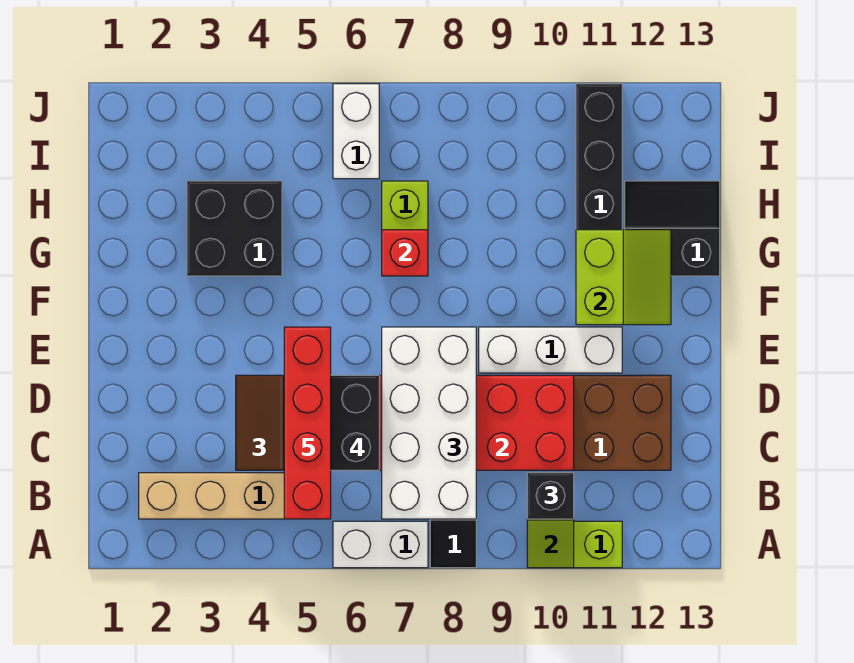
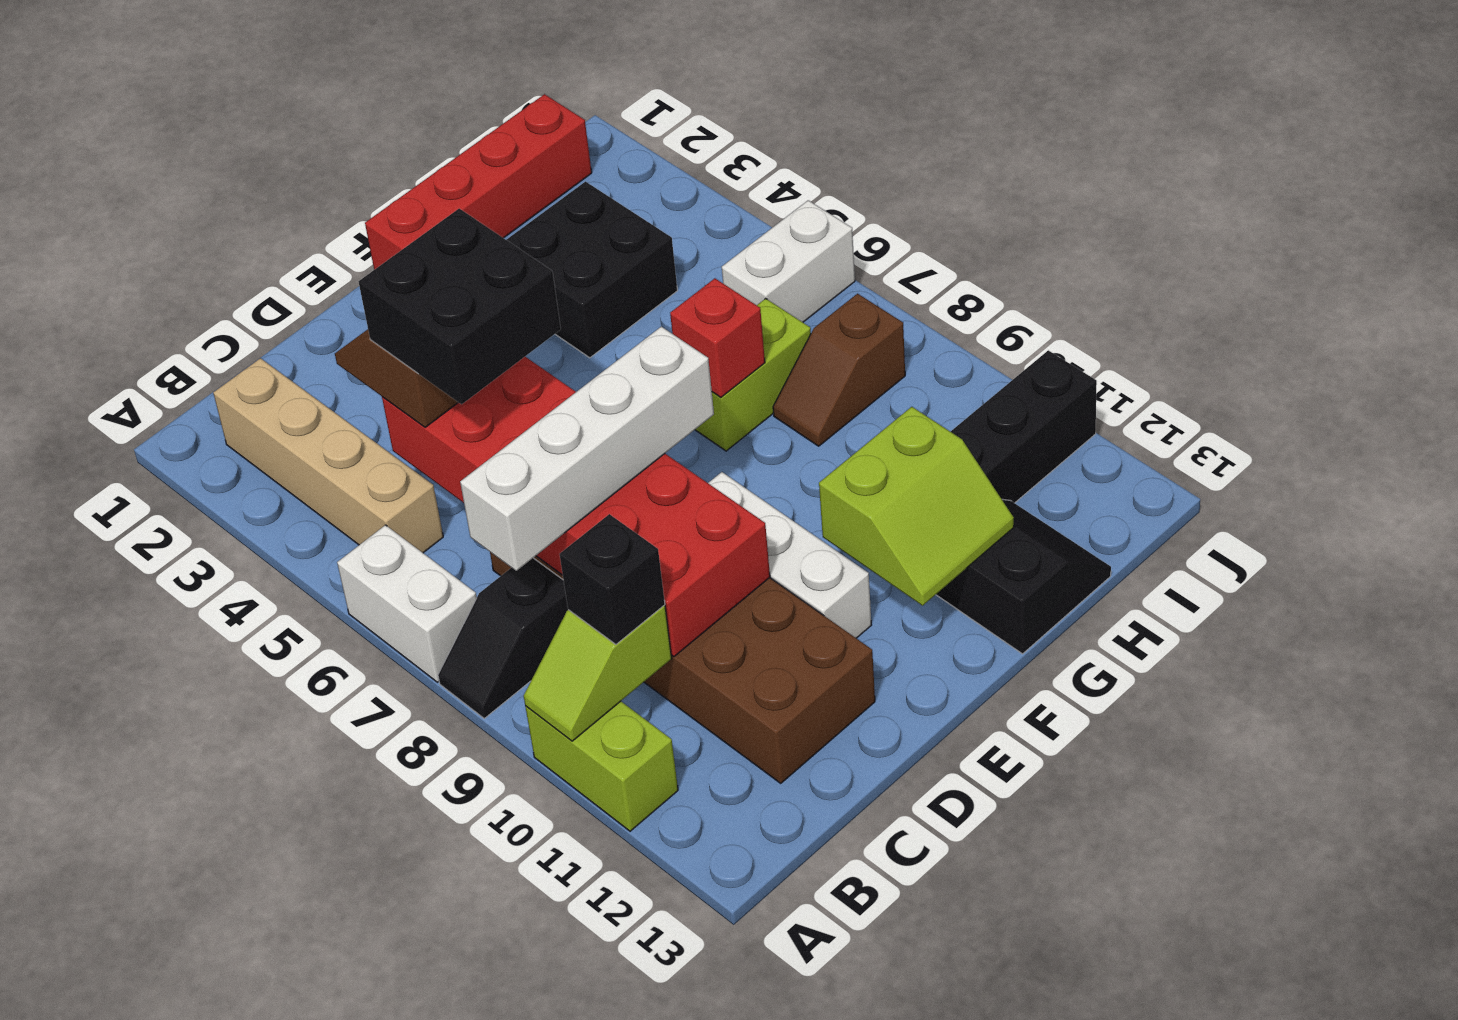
red 1x4 brick [284,327,331,519] -> red 1x4 brick moved to [365,94,592,270]
white 2x4 brick [382,327,476,519] -> white 1x4 brick [460,326,714,571]
none -> brown 1x2 slope [773,294,905,446]

